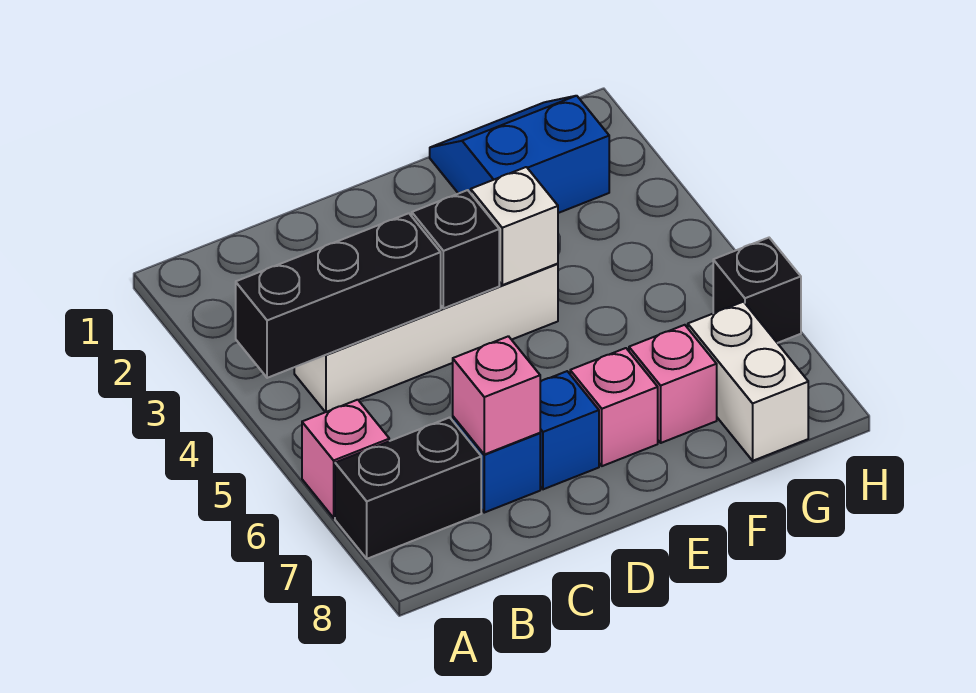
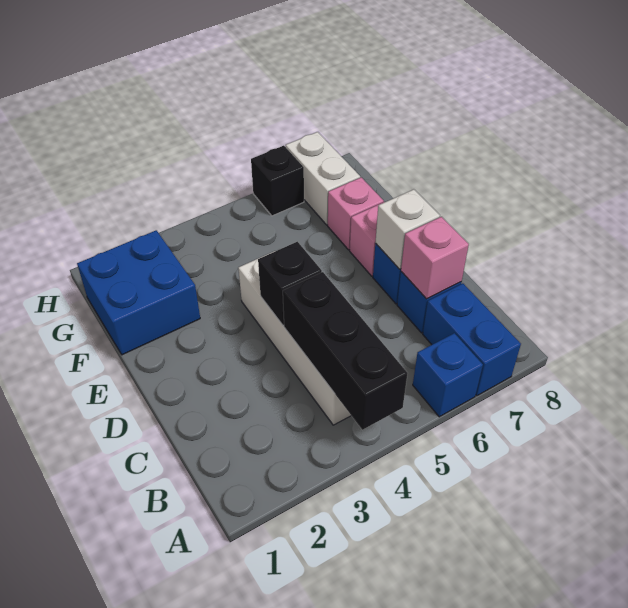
pink 1x1 brick [302,400,389,518] -> blue 1x1 brick [413,333,483,417]
black 1x2 brick [335,417,481,559] -> blue 1x2 brick [423,283,521,396]
white 1x1 brick [471,167,558,285] -> white 1x1 brick moved to [375,189,440,269]
blue 2x2 slope [430,96,609,213] -> blue 2x2 brick [77,230,200,355]
white 1x2 brick [688,302,808,461] -> white 1x2 brick turned to [286,132,360,225]

